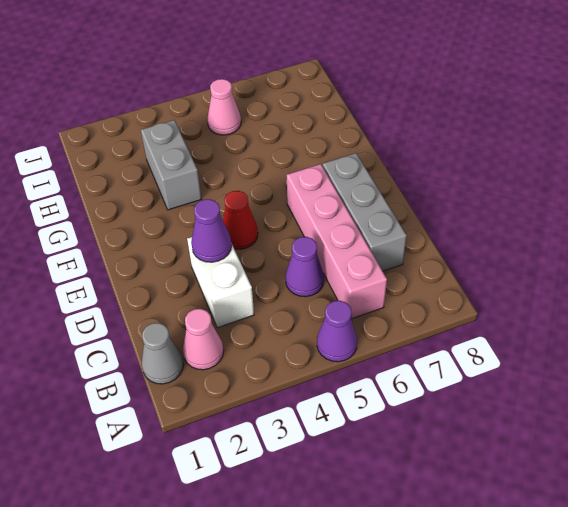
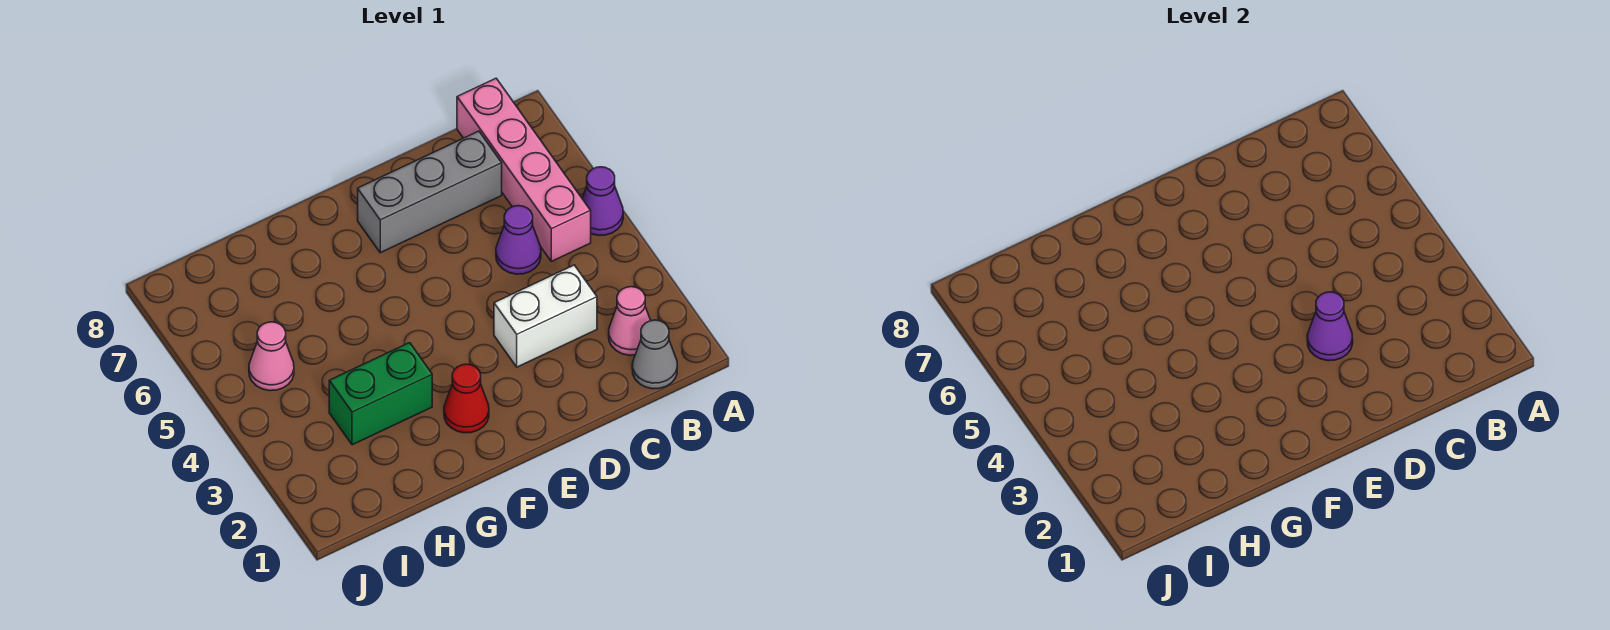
pink 1x4 brick [287,164,387,319] -> pink 1x4 brick turned to [457,78,591,261]
red 1x1 cone [223,191,258,249] -> red 1x1 cone moved to [444,364,489,433]
grey 1x2 brick [141,120,202,210] -> green 1x2 brick [329,343,432,445]

